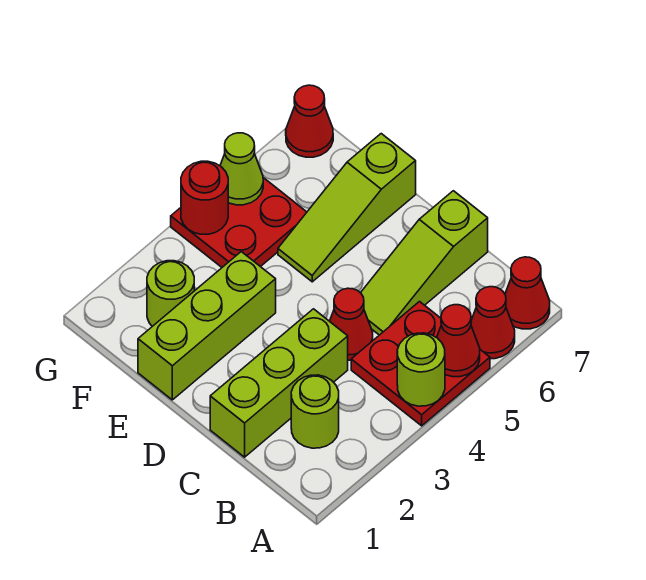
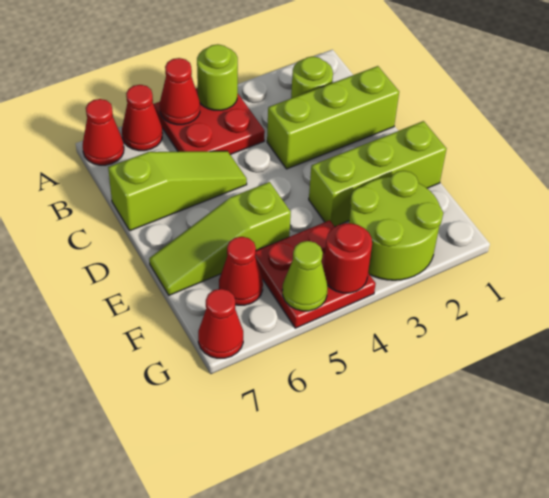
red 1x1 cone [330,288,373,360] -> red 1x1 cone moved to [219,237,263,305]
lime 1x3 slope [278,134,416,282] -> lime 1x3 slope turned to [149,182,291,295]
lime 1x1 round brick [147,261,194,326] -> lime 2x2 round brick [349,171,443,280]

